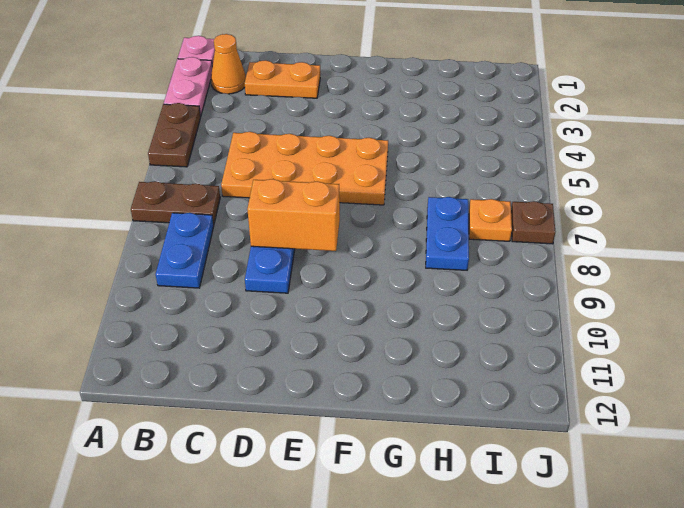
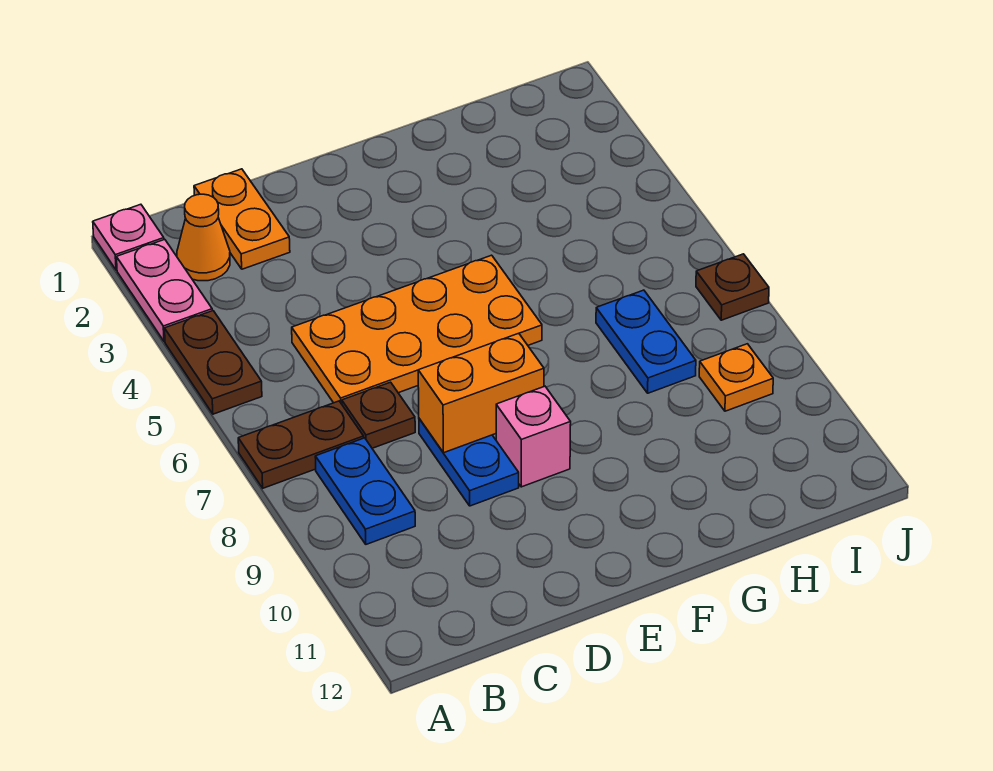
orange 1x2 plate [245,60,320,98] -> orange 1x2 plate turned to [194,169,290,269]
none -> brown 1x1 plate [342,382,415,448]
none -> pink 1x1 brick [496,386,571,487]
orange 1x1 plate [469,199,512,241] -> orange 1x1 plate moved to [699,344,773,411]

